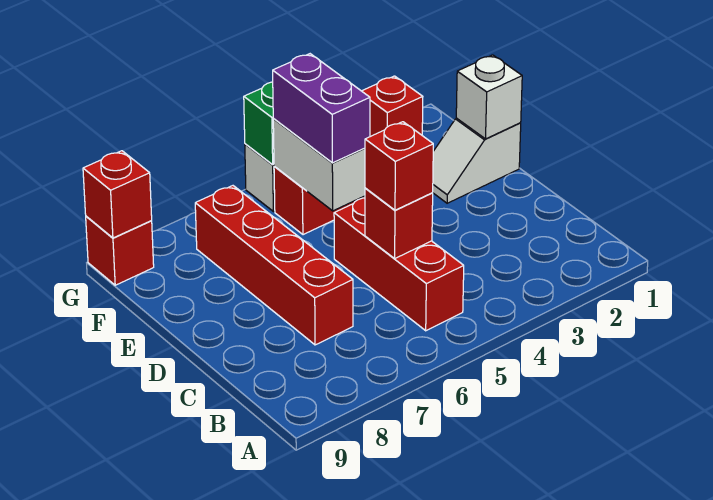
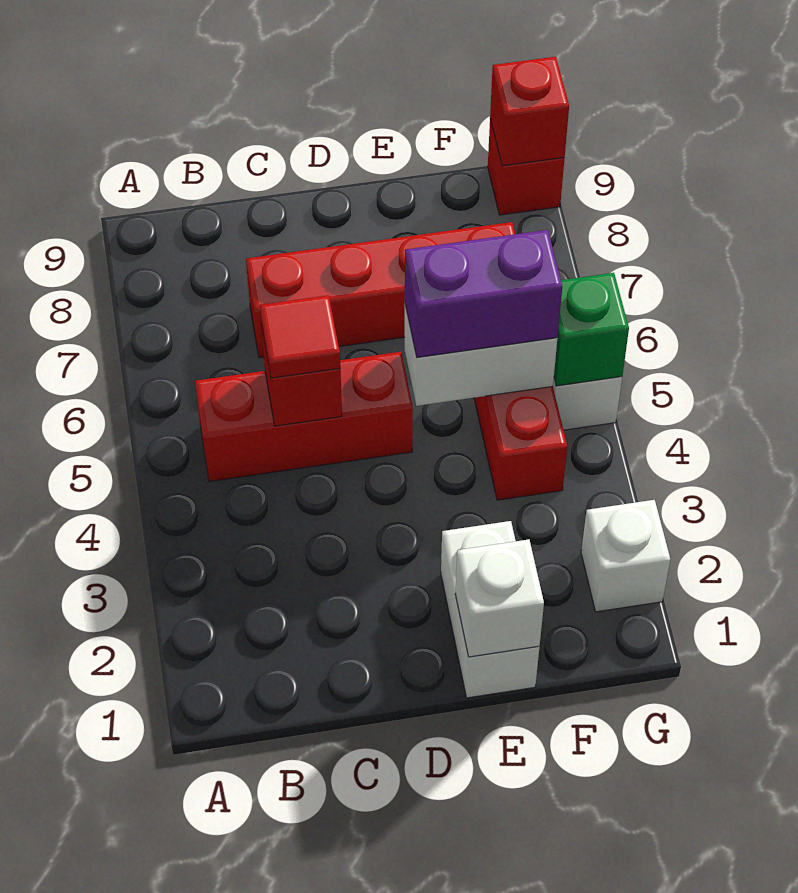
red 1x1 brick [365,122,433,210] -> red 1x1 tile [260,295,340,378]
white 1x2 slope [433,118,521,203] -> white 1x2 brick [441,521,539,698]
red 1x1 brick [362,76,423,137] -> white 1x1 brick [581,500,670,612]

